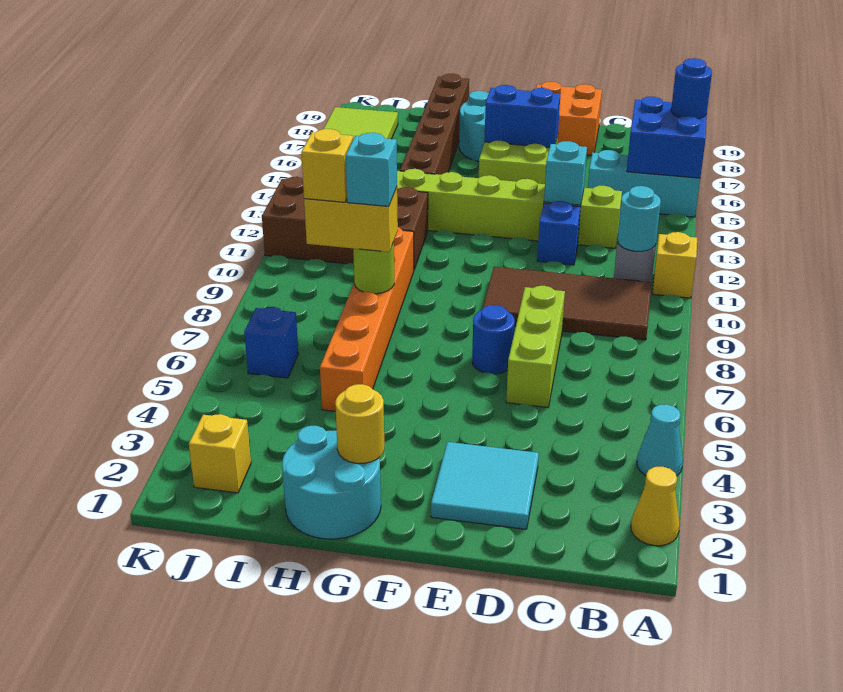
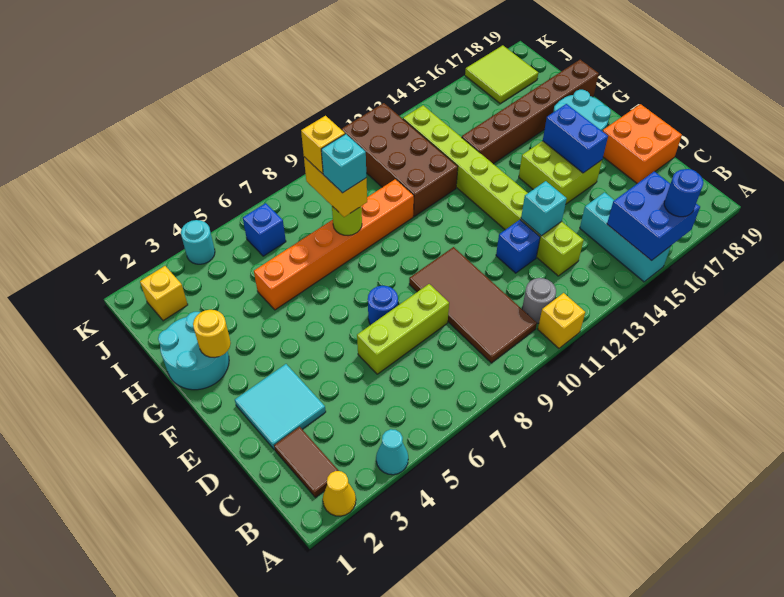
none -> brown 1x2 tile [274,427,339,497]
cyan 1x1 round brick [617,186,661,251] -> cyan 1x1 round brick moved to [181,220,215,264]

